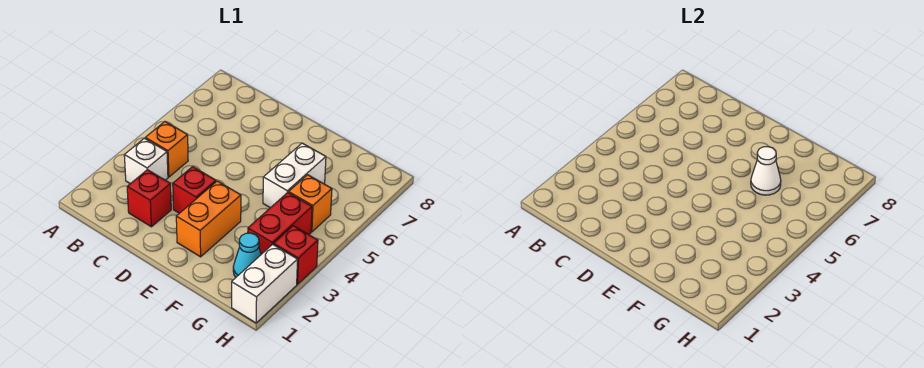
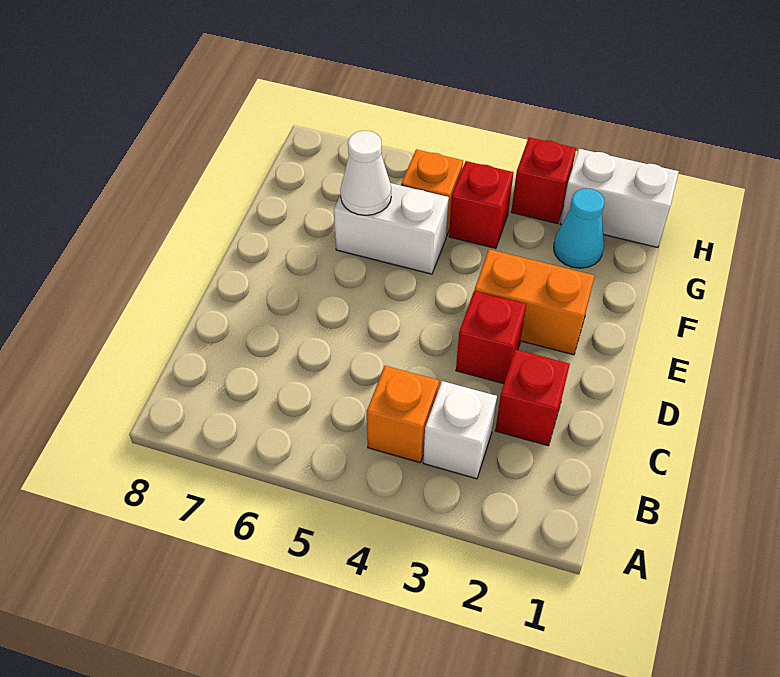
red 1x2 brick [248,193,312,254] -> red 1x1 brick [449,161,514,248]

